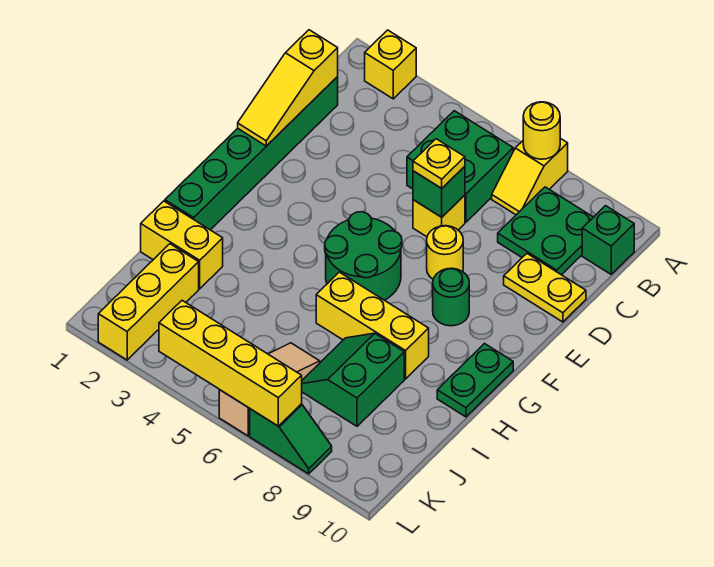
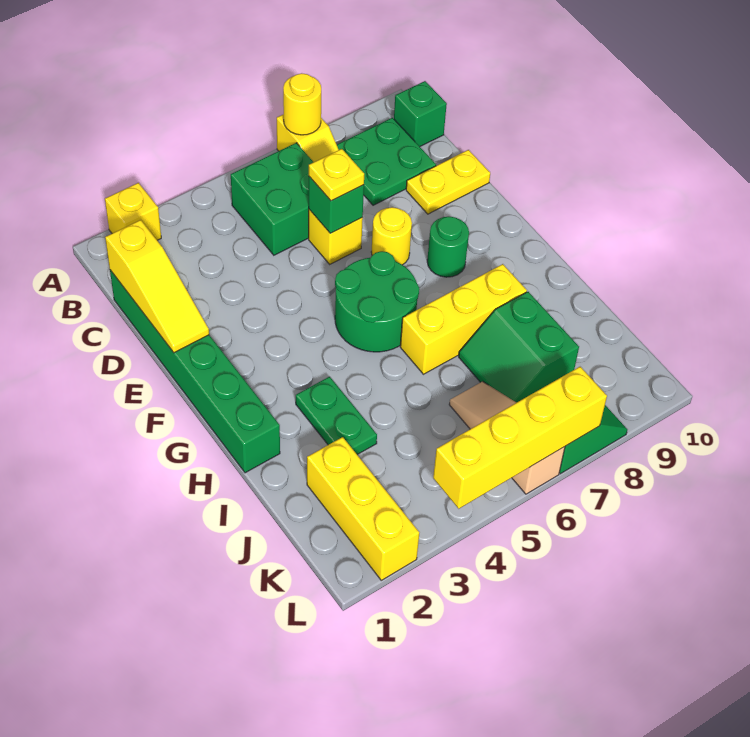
green 1x2 plate [437,344,513,417] -> green 1x2 plate moved to [296,377,377,455]
yellow 1x2 brick [141,201,223,289] -> none

